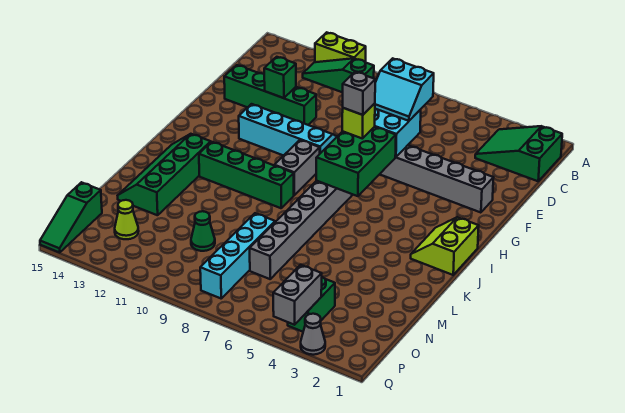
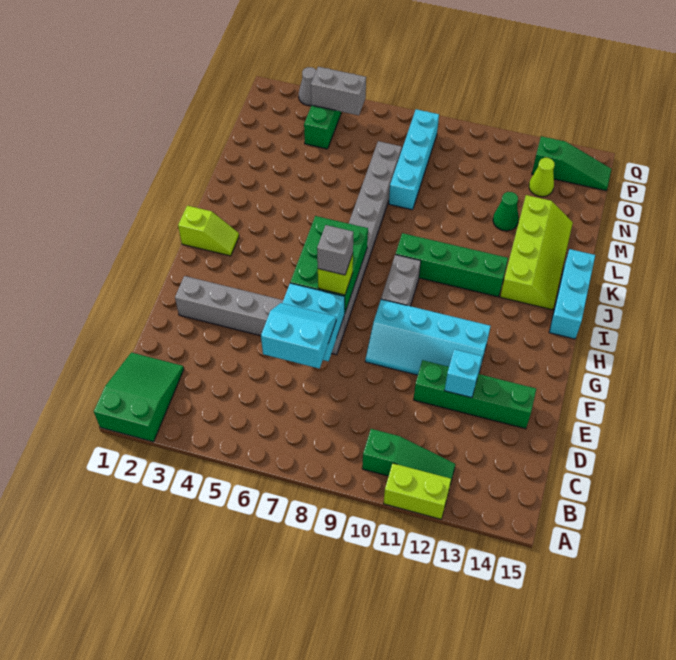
green 2x3 slope [475,126,562,181] -> green 2x3 slope turned to [94,353,184,442]
green 1x1 brick [264,57,296,98] -> cyan 1x1 brick [445,349,482,398]
lime 2x2 slope [411,217,479,275] -> lime 1x2 slope [178,206,239,256]
none -> cyan 1x3 brick [549,249,595,339]
green 2x4 slope [118,134,211,215] -> lime 2x4 slope [500,195,573,310]
green 1x1 cone [191,211,215,251] -> green 1x1 cone moved to [493,192,519,231]
green 1x3 slope [40,182,102,252] -> green 1x3 slope turned to [532,136,611,191]
grey 1x2 brick [273,265,322,325] -> grey 1x2 brick turned to [311,67,366,115]

